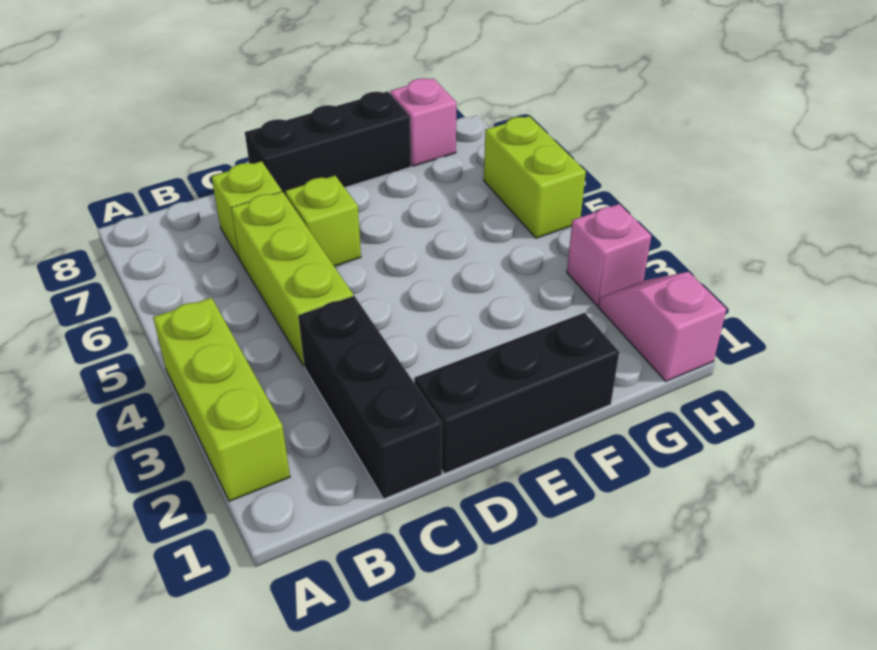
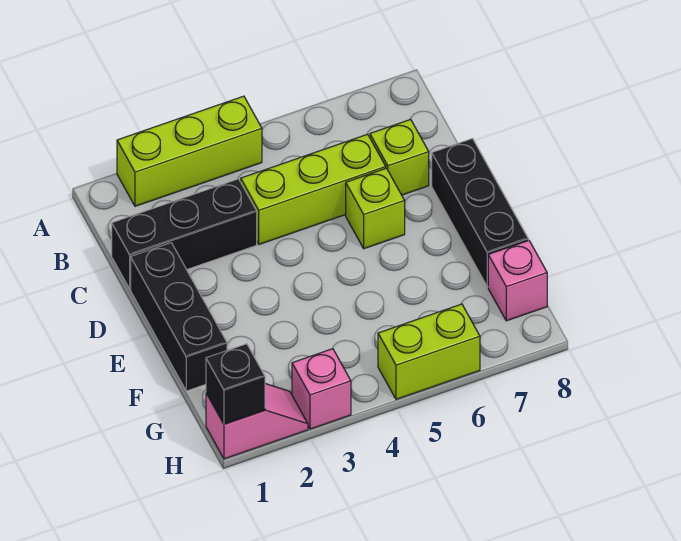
none -> black 1x1 brick [206,344,265,424]

